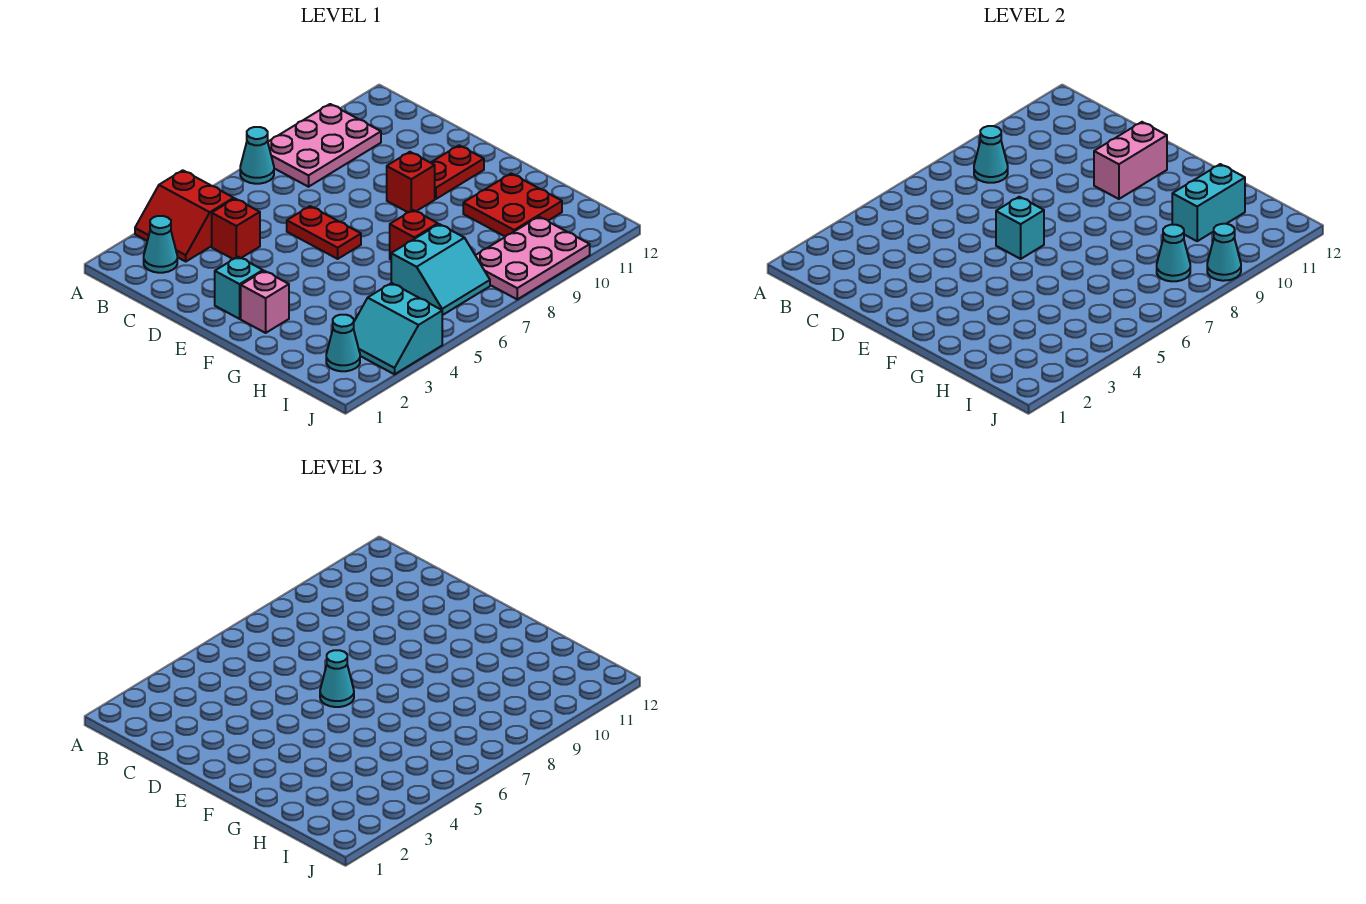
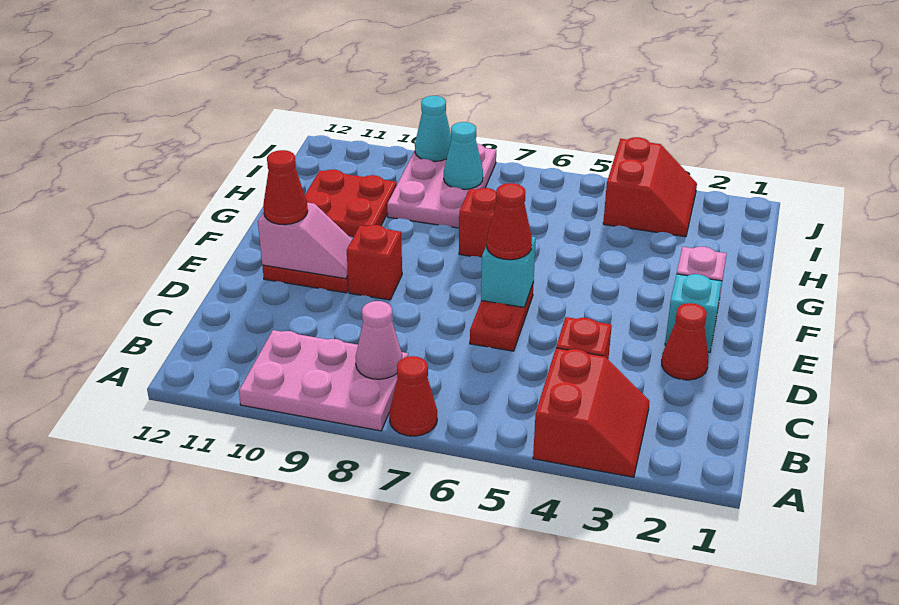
cyan 1x1 cone [240,127,274,184] -> red 1x1 cone [389,356,437,436]
cyan 1x1 cone [144,216,177,273] -> none
cyan 1x1 cone [974,126,1008,183] -> pink 1x1 cone [355,301,403,379]
none -> red 1x1 cone [662,303,708,380]
cyan 1x1 cone [320,650,354,707] -> red 1x1 cone [487,183,532,260]
pink 1x2 brick [1094,122,1167,199] -> pink 1x2 slope [258,203,352,279]
none -> red 1x1 cone [263,150,308,225]
cyan 2x2 slope [391,224,490,315] -> none
cyan 1x2 brick [1172,164,1245,241] -> none
cyan 1x1 cone [326,315,360,371] -> none
cyan 2x2 slope [354,283,442,374] -> red 2x2 slope [603,137,697,237]
pink 2x3 plate [475,217,590,299] -> pink 2x3 plate turned to [387,144,496,228]

